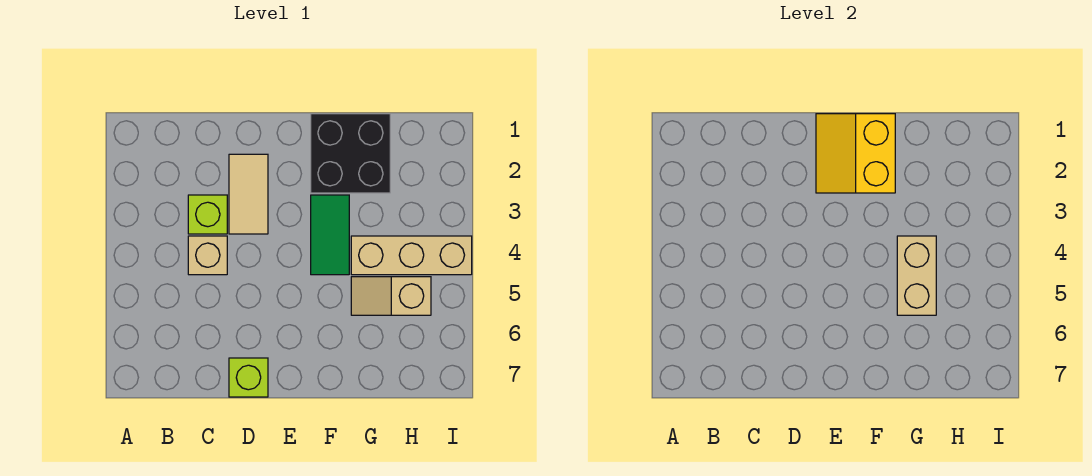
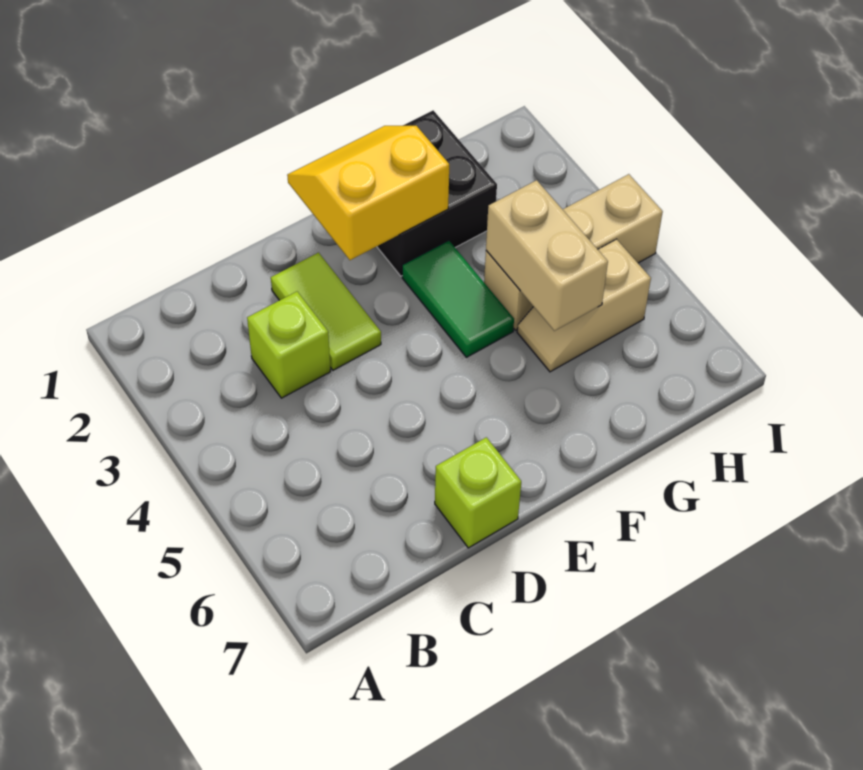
tan 1x1 brick [188,236,227,275] -> none
tan 1x2 tile [229,154,268,234] -> lime 1x2 tile [271,253,381,370]
yellow 2x2 slope [816,114,895,193] -> yellow 2x2 slope turned to [287,126,449,260]

